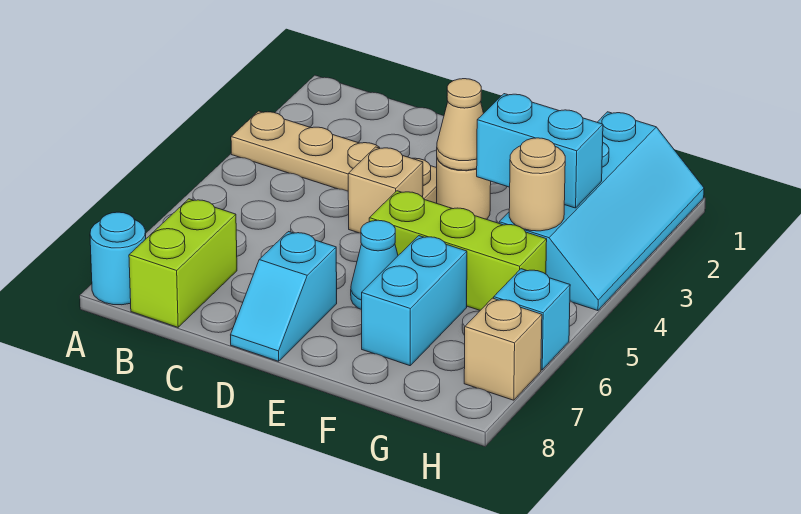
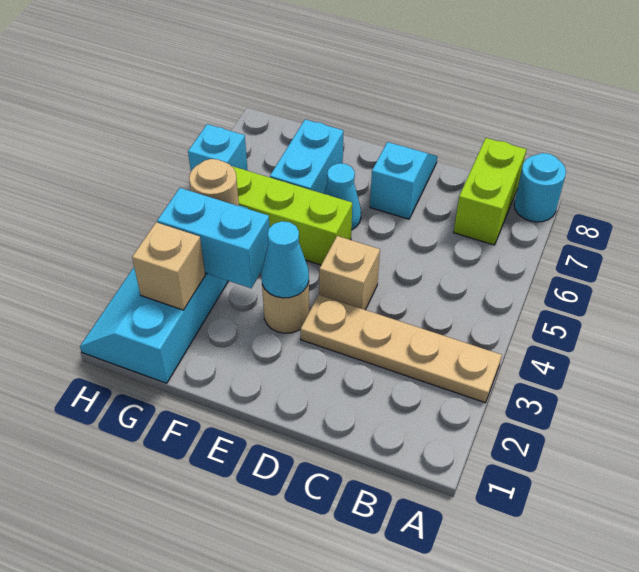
tan 1x1 cone [437,79,484,170] -> cyan 1x1 cone [261,221,309,298]
tan 1x1 brick [464,298,542,400] -> tan 1x1 brick moved to [132,222,205,310]

